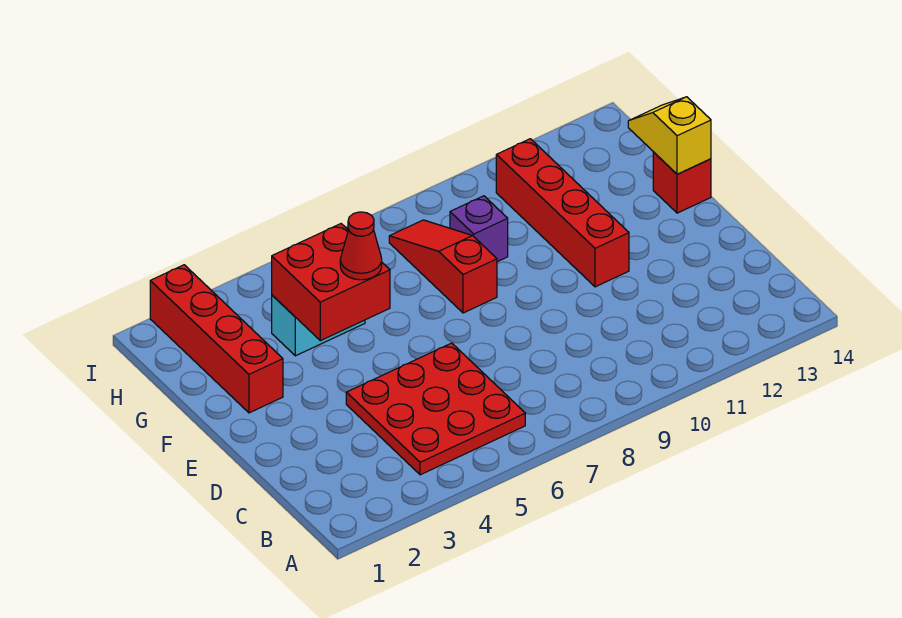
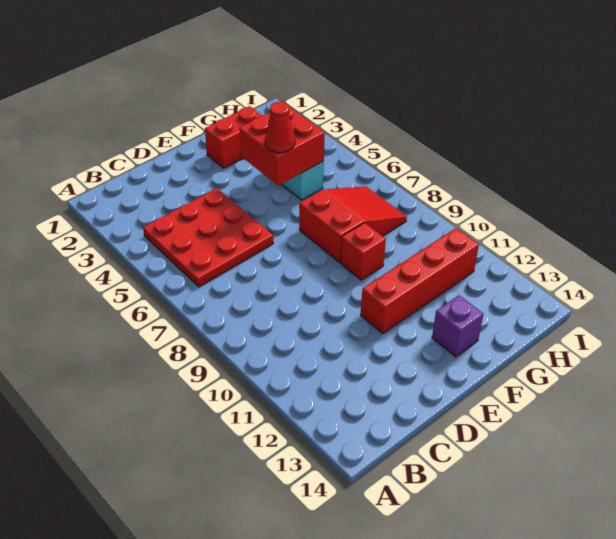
red 1x4 brick [150,265,283,413] -> red 1x2 brick [205,106,262,168]
red 1x3 slope [389,220,497,313] -> red 2x3 slope [299,186,407,262]
red 1x1 brick [653,152,711,213] -> red 1x1 brick moved to [341,223,386,280]
yellow 1x2 slope [628,97,711,174] -> none
purple 1x1 brick [450,196,508,262] -> purple 1x1 brick moved to [432,295,484,357]

